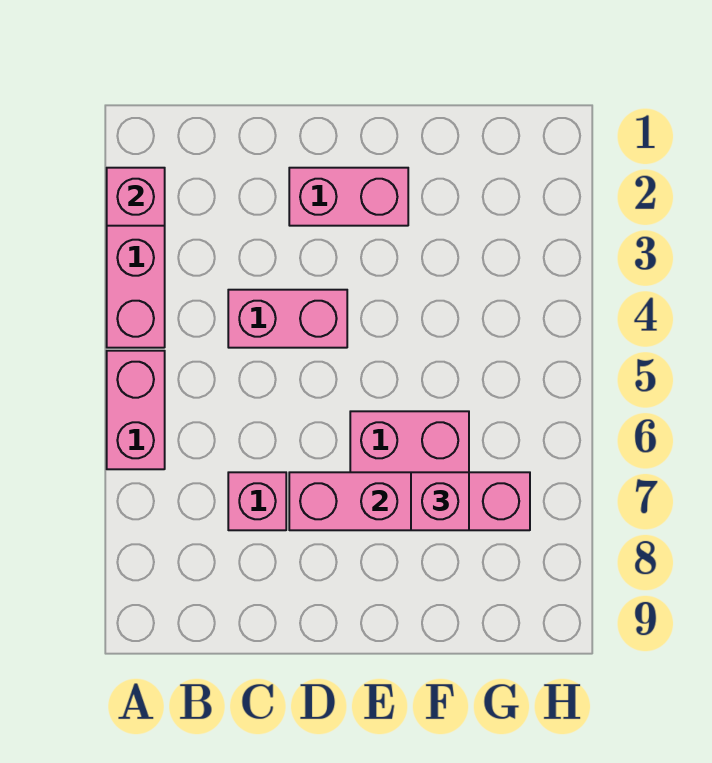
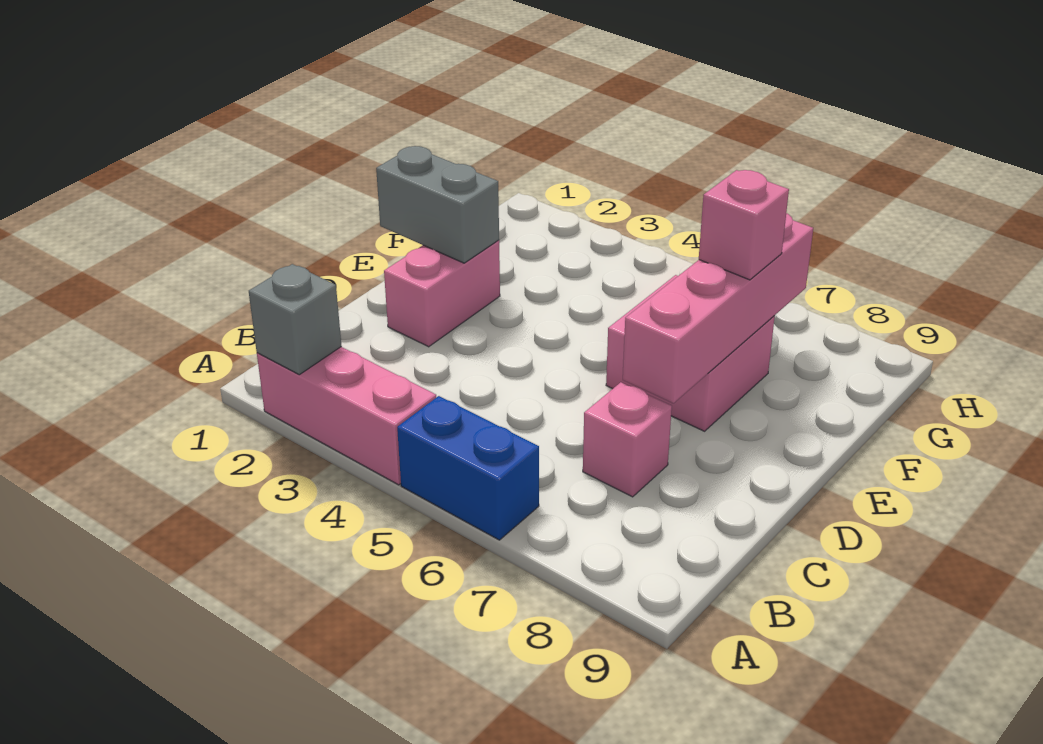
pink 1x1 brick [107,168,165,226] -> grey 1x1 brick [249,264,341,375]
pink 1x2 brick [107,351,165,469] -> blue 1x2 brick [397,396,539,540]
pink 1x2 brick [228,290,347,348] -> none
none -> grey 1x2 brick [376,146,499,263]

